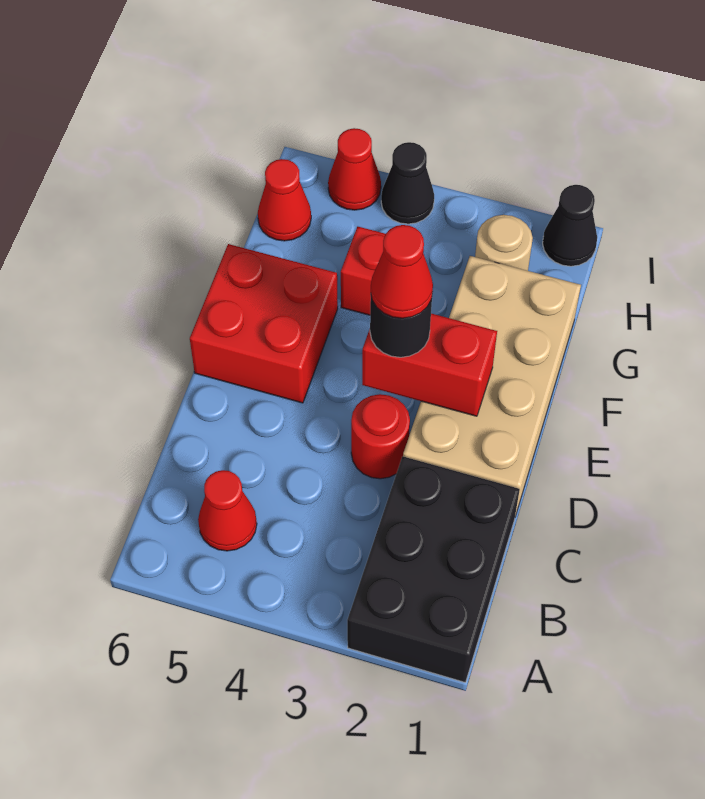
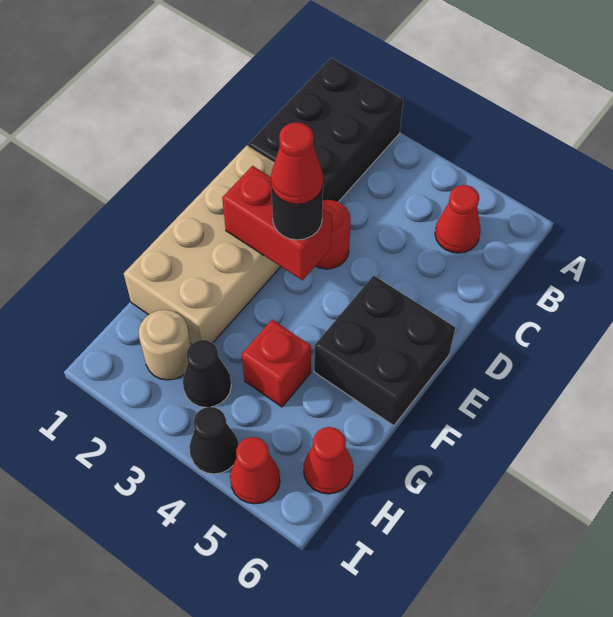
red 2x2 brick [190,244,338,403] -> black 2x2 brick [314,276,455,426]
black 1x1 cone [543,185,597,266] -> black 1x1 cone moved to [183,340,231,407]

